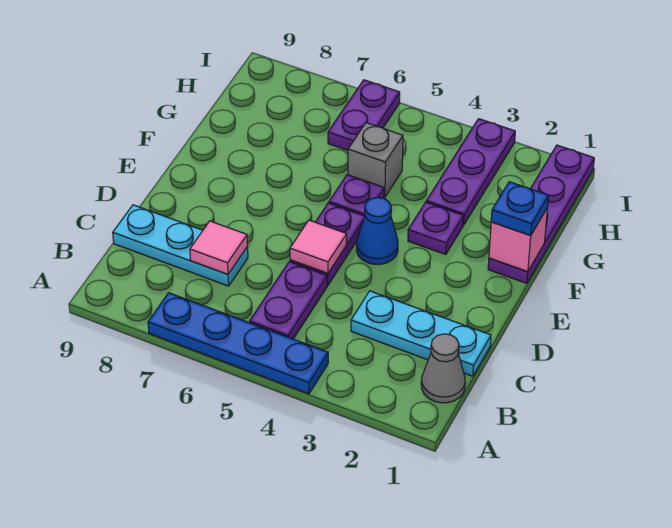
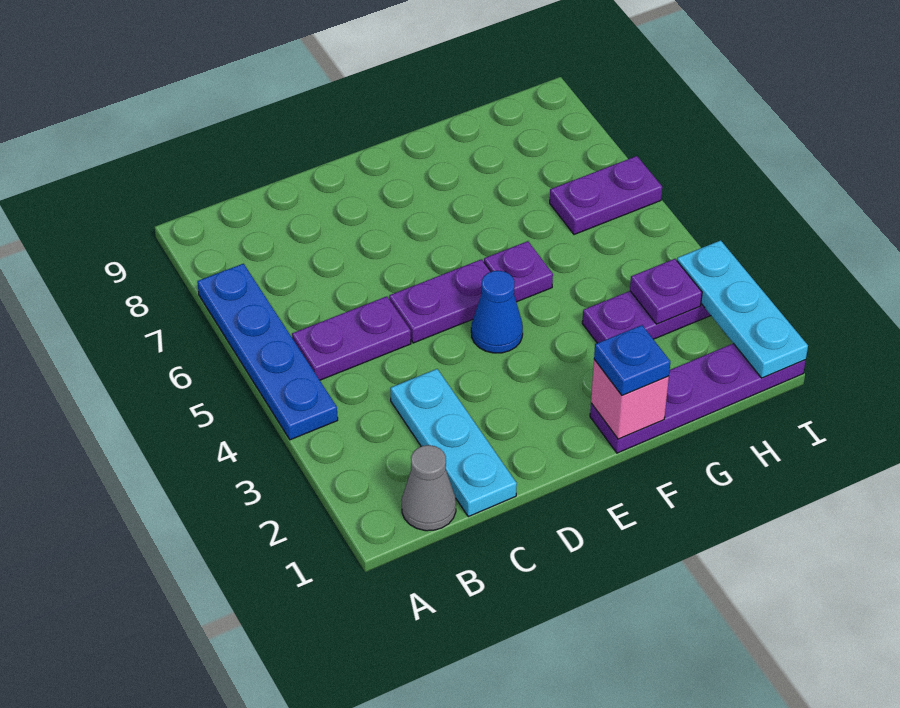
cyan 1x3 plate [113,205,248,286] -> cyan 1x3 plate moved to [677,240,808,378]
pink 1x1 tile [190,221,248,274] -> none
pink 1x1 tile [290,220,347,273] -> none
purple 1x1 plate [408,202,463,255] -> purple 1x1 plate moved to [630,259,702,324]
grey 1x1 brick [348,123,403,198] -> none

